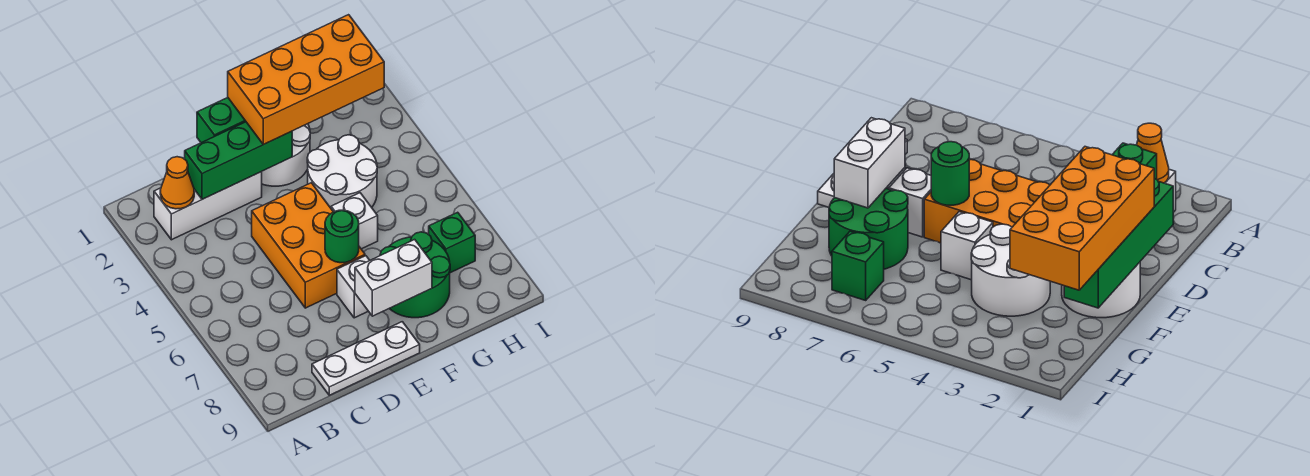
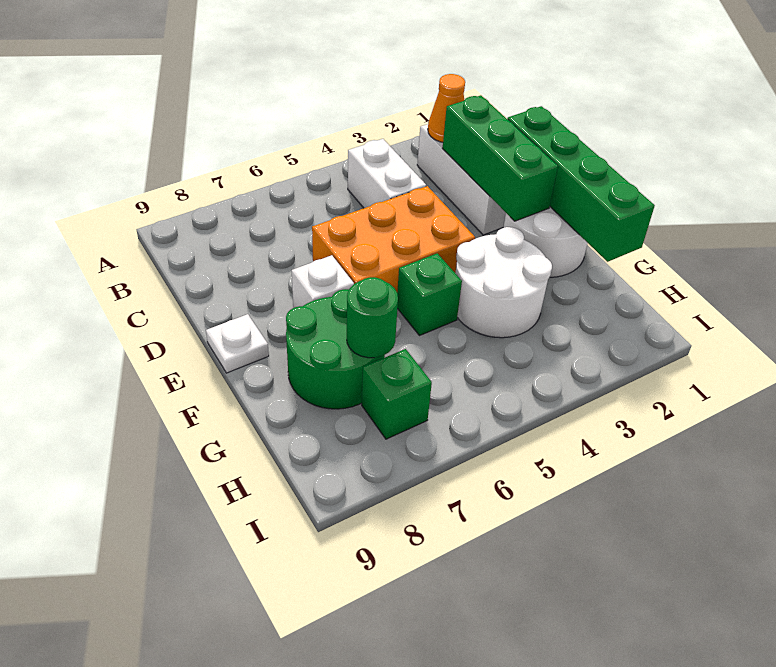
white 1x3 plate [312,322,420,395] -> white 1x1 plate [206,314,269,373]
orange 2x4 brick [228,15,384,145] -> none
green 1x1 round brick [325,210,359,263] -> green 1x1 round brick moved to [347,277,398,358]
white 1x2 brick [355,240,432,316] -> white 1x2 brick moved to [348,139,426,208]
white 1x1 brick [331,193,378,249] -> green 1x1 brick [397,253,462,336]

